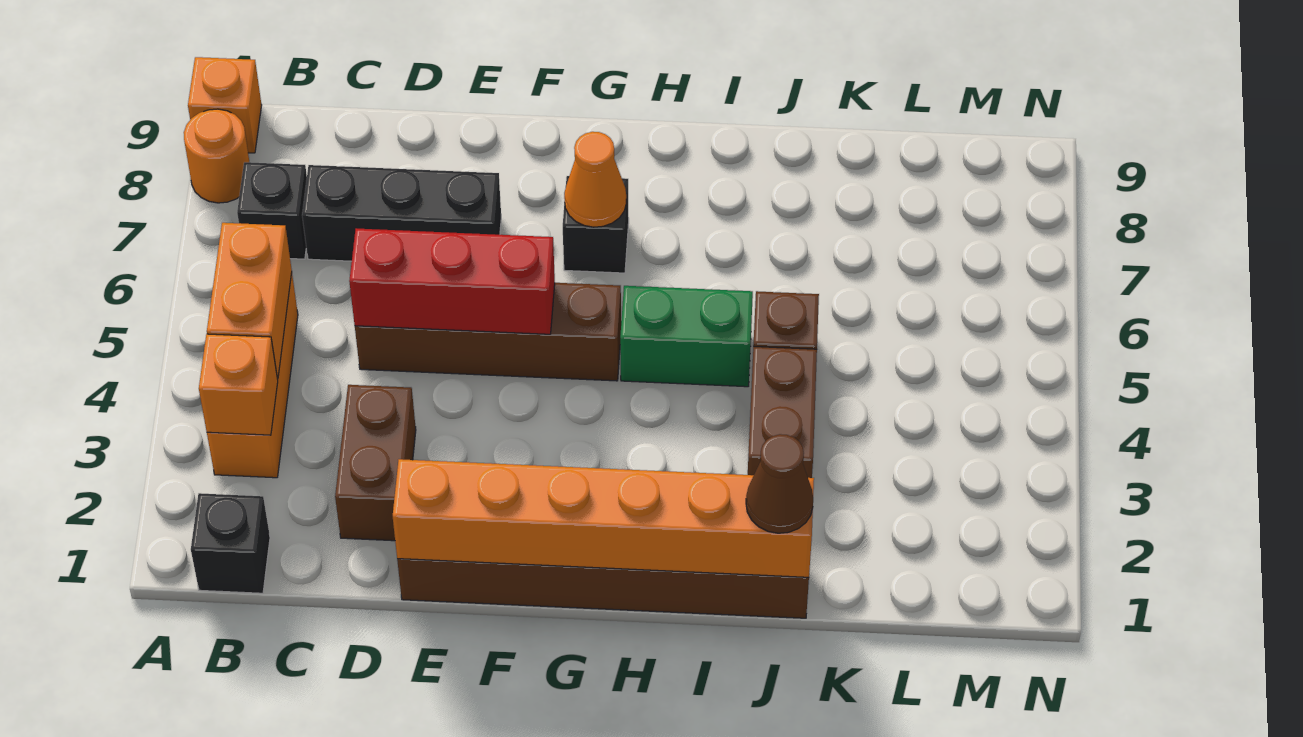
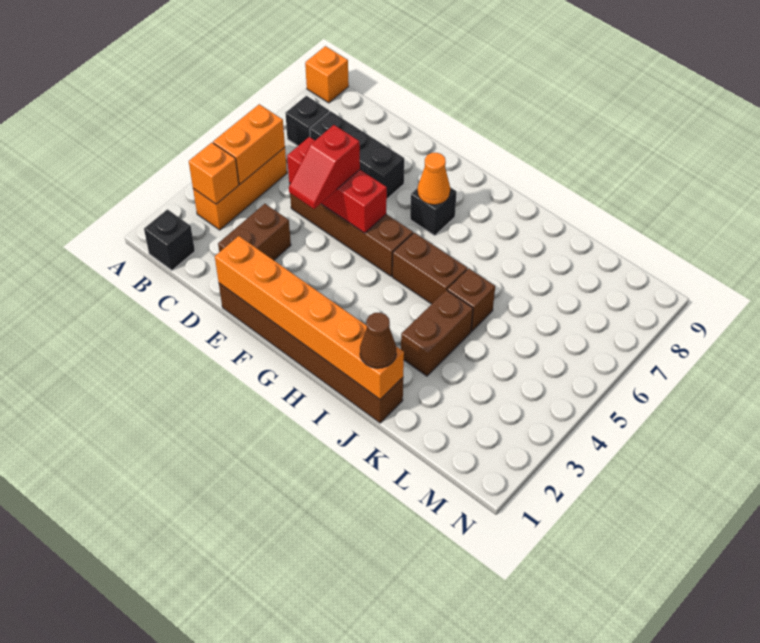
orange 1x1 round brick [184,109,249,203] -> none
none -> red 1x2 slope [289,125,360,209]
green 1x2 brick [620,286,753,387] -> brown 1x2 brick [392,233,467,304]

